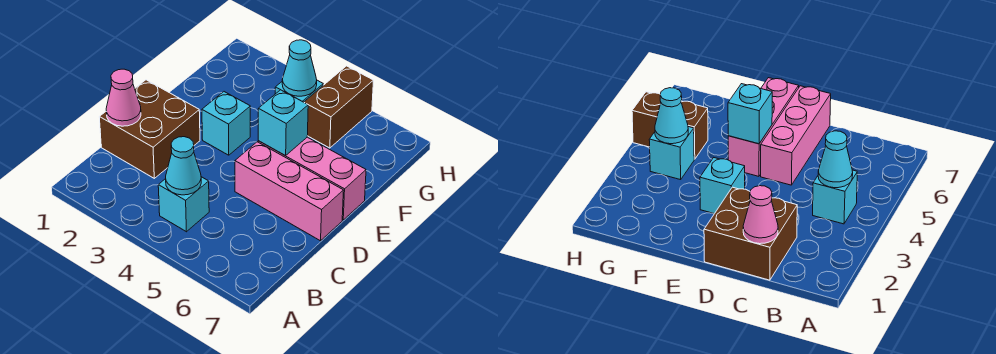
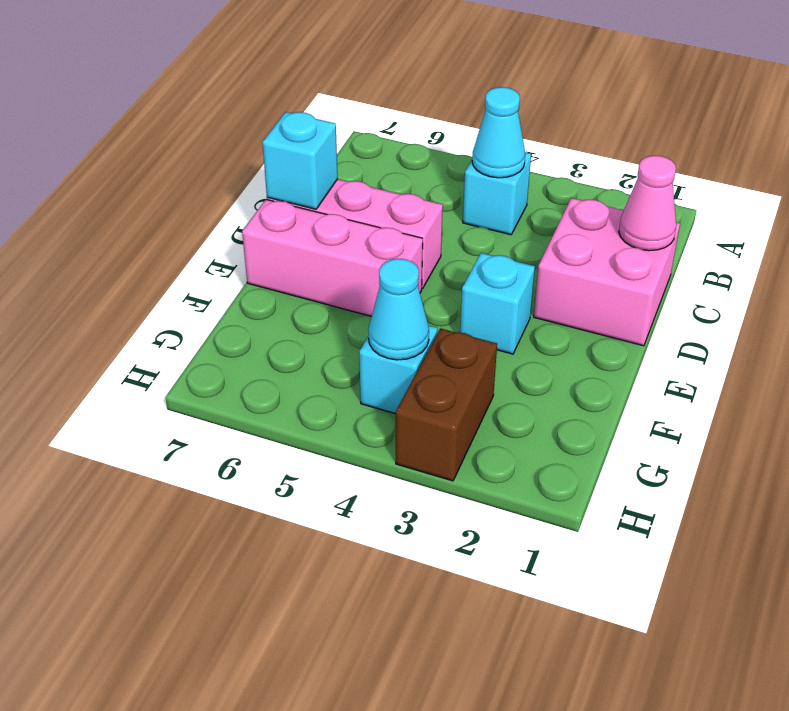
brown 2x2 brick [99,80,200,178] -> pink 2x2 brick [534,198,680,346]
cyan 1x1 brick [258,90,308,156] -> cyan 1x1 brick moved to [262,112,338,209]
brown 1x2 brick [304,66,374,148] -> brown 1x2 brick moved to [396,328,497,481]

